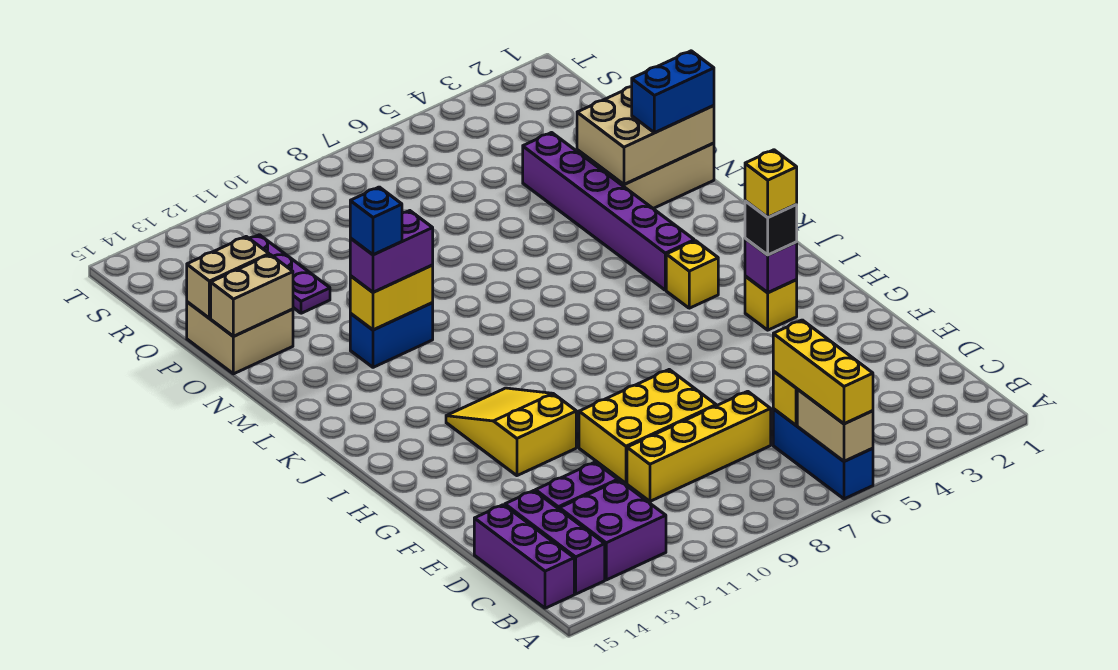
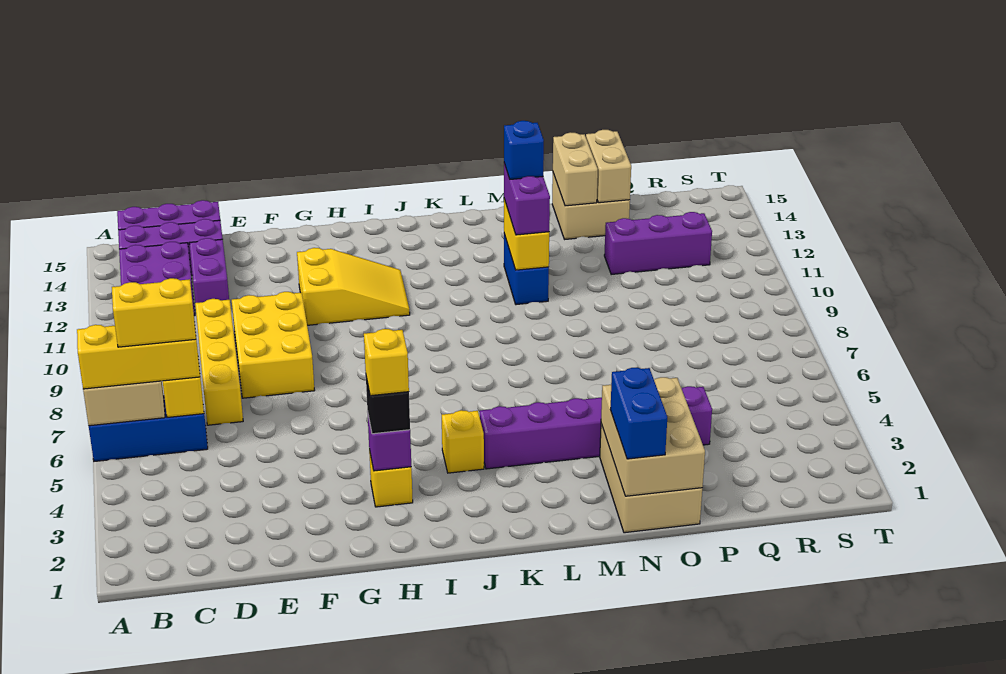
none -> yellow 1x2 brick [112,278,196,347]
purple 1x3 plate [249,235,330,313] -> purple 1x3 brick [604,212,712,275]

